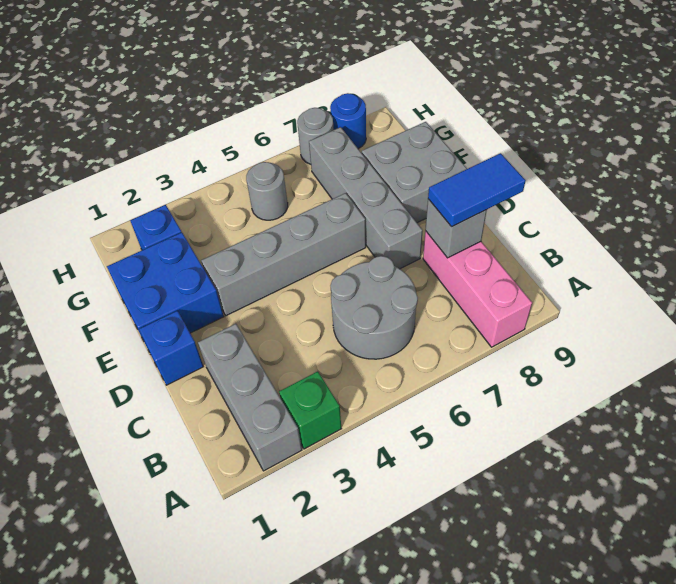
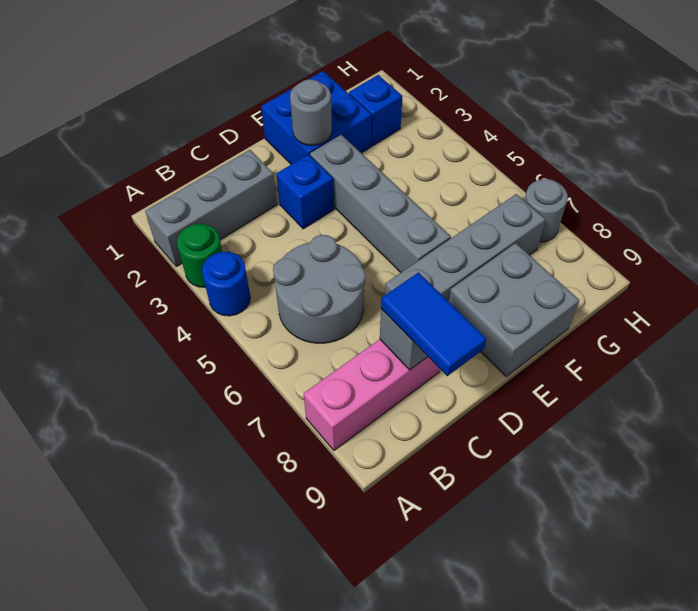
green 1x1 brick [279,371,341,449] -> green 1x1 round brick [177,224,222,287]
blue 1x1 brick [139,311,204,385] -> blue 1x1 brick moved to [276,154,334,229]
grey 1x1 round brick [246,162,288,220] -> grey 1x1 round brick moved to [290,79,332,146]
blue 1x1 round brick [330,93,366,149] -> blue 1x1 round brick moved to [202,252,250,316]

